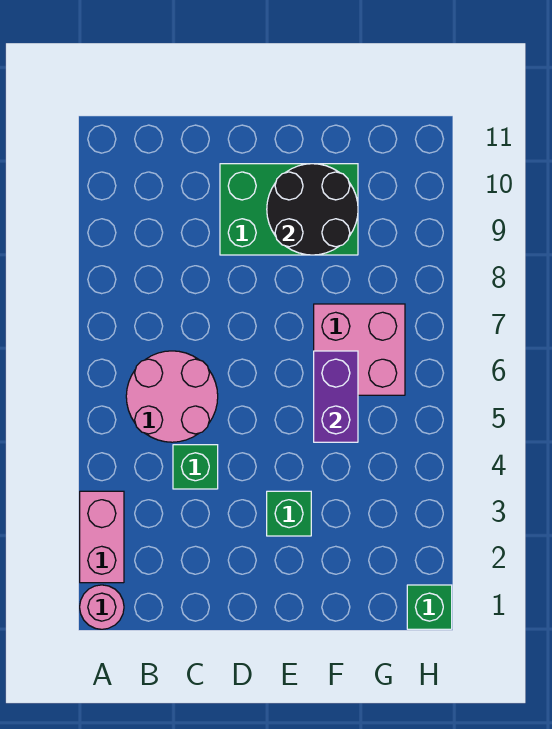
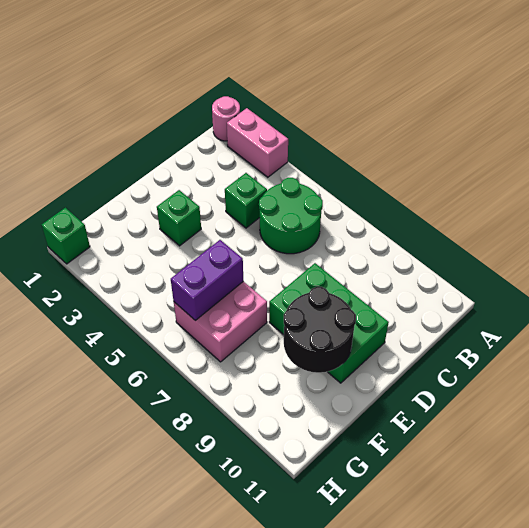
pink 2x2 round brick [126,351,218,442] -> green 2x2 round brick [259,178,323,254]
green 2x3 brick [220,164,358,255] -> green 2x3 brick turned to [269,263,389,383]
purple 1x2 brick [314,351,358,442] -> purple 1x2 brick turned to [171,240,243,320]

